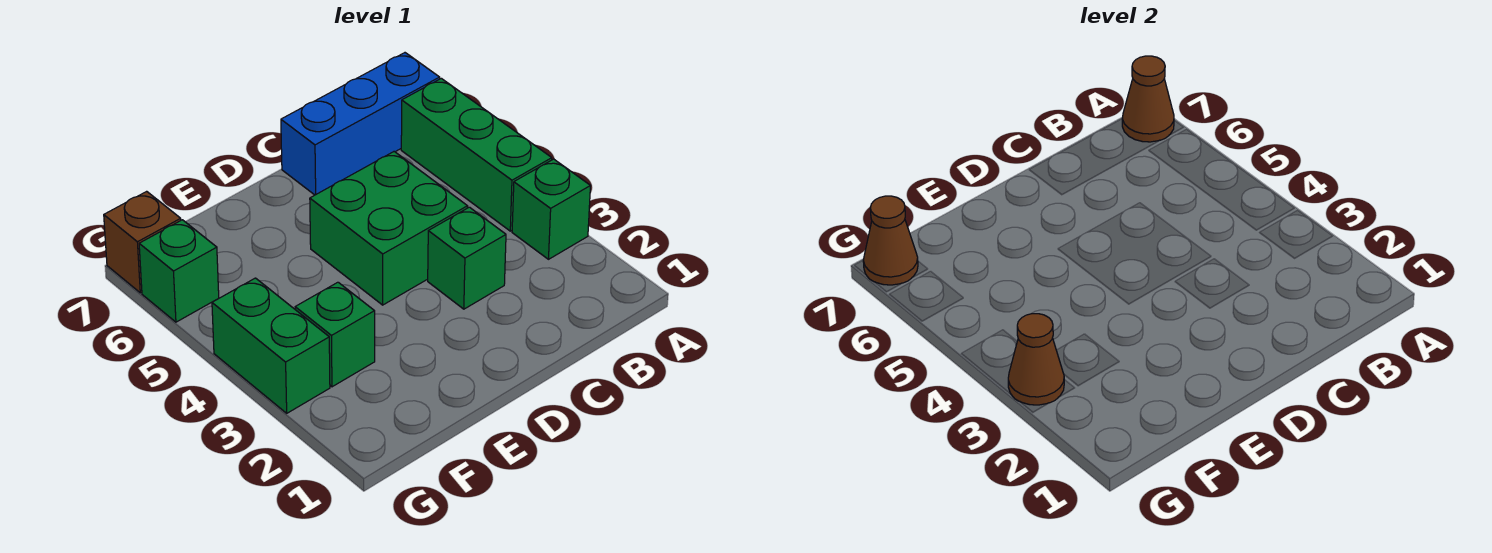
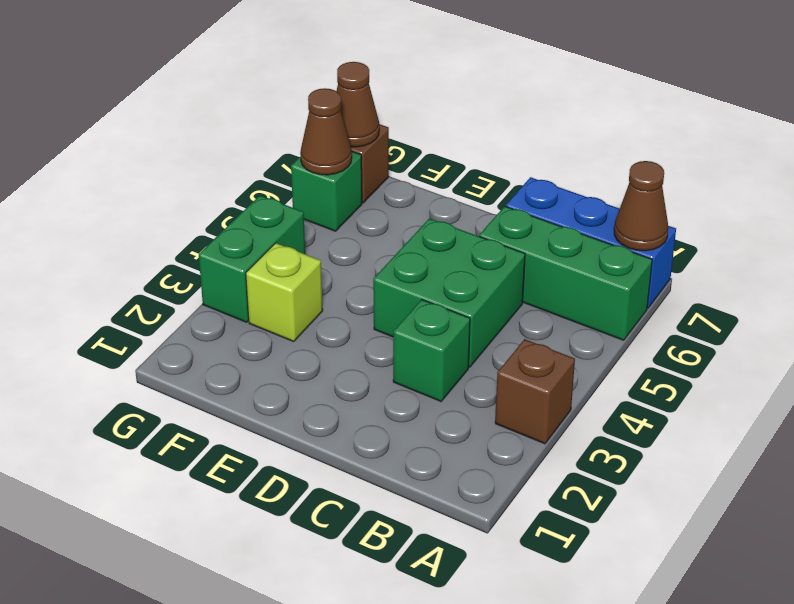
green 1x1 brick [512,159,590,259] -> brown 1x1 brick [495,339,575,444]
green 1x3 brick [401,78,552,231] -> green 1x3 brick turned to [479,206,652,340]
green 1x1 brick [295,282,375,387] -> lime 1x1 brick [246,243,323,341]
brown 1x1 cone [1008,314,1064,405] -> brown 1x1 cone moved to [300,88,352,175]

